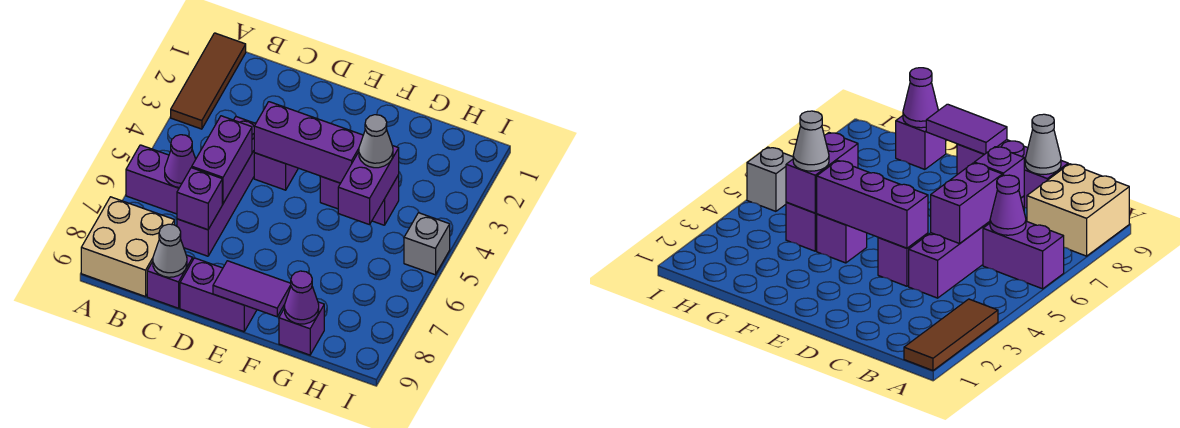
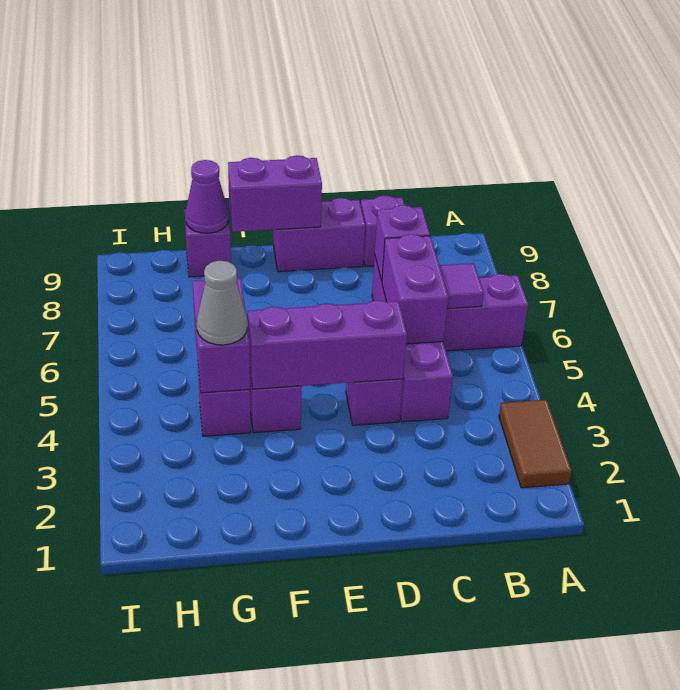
brown 1x3 tile [171,33,246,129] -> brown 1x2 tile [499,400,572,488]
tan 2x2 brick [81,197,175,297] -> none
purple 1x1 cone [165,135,196,188] -> purple 1x1 tile [439,263,483,309]
grey 1x1 cone [153,224,187,277] -> none
purple 1x2 tile [213,261,291,317] -> purple 1x2 brick [228,155,322,232]
grey 1x1 brick [404,213,450,275] -> none

